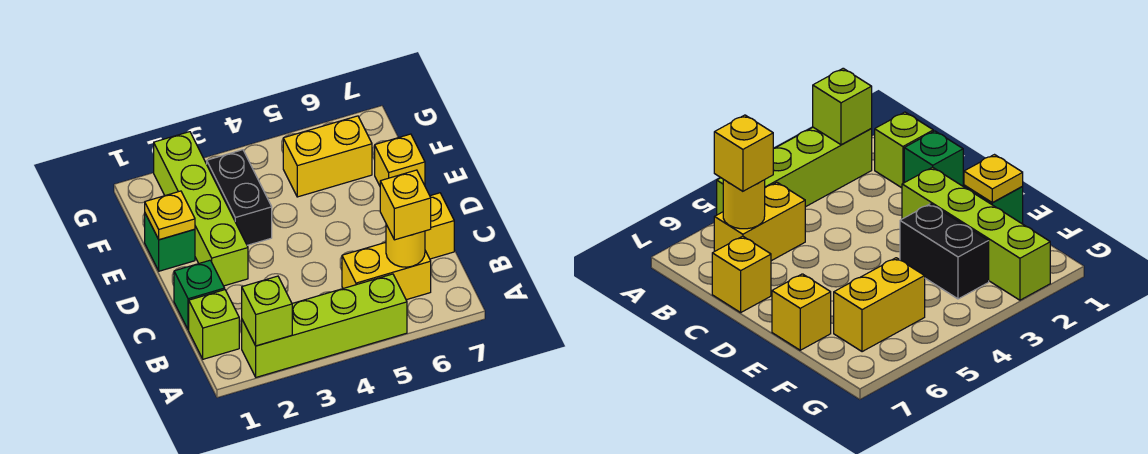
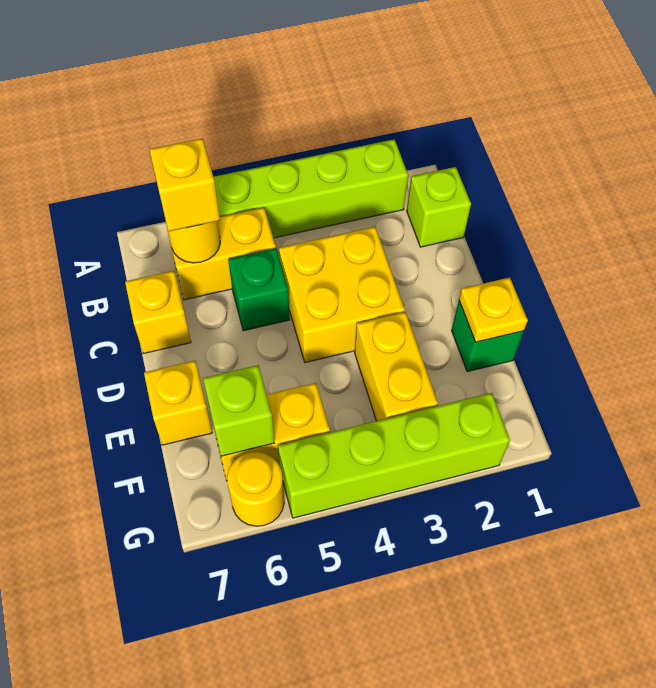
lime 1x1 brick [242,276,292,346] -> lime 1x1 brick moved to [203,365,274,456]
green 1x1 brick [174,260,225,330] -> green 1x1 brick moved to [228,249,290,331]
none -> yellow 2x2 brick [279,227,405,362]
lime 1x4 brick [154,132,248,286] -> lime 1x4 brick turned to [278,393,510,518]
black 1x2 brick [207,150,272,245] -> yellow 1x2 brick [355,312,438,421]
none -> yellow 1x1 round brick [227,452,284,526]

